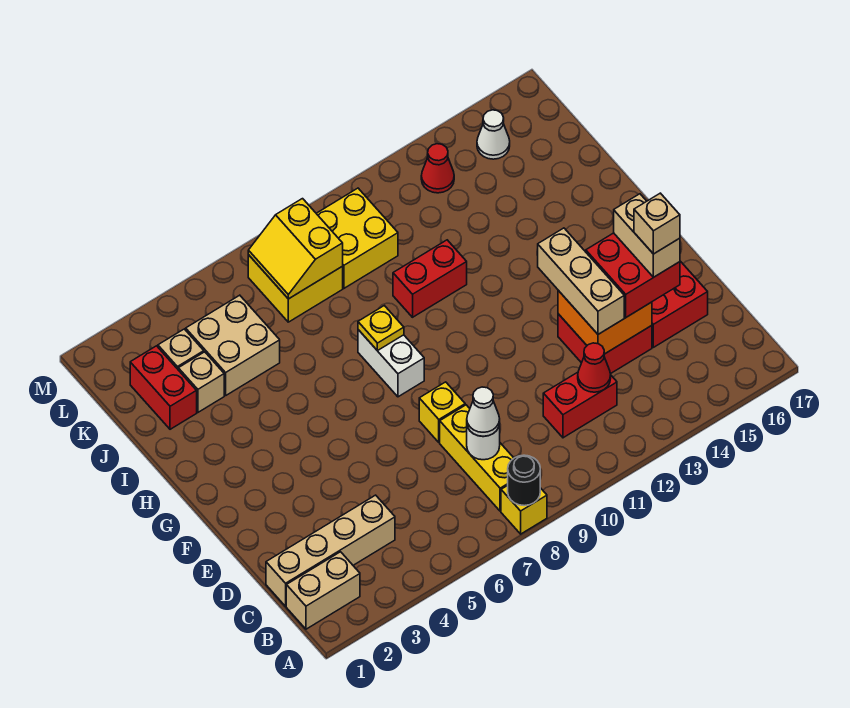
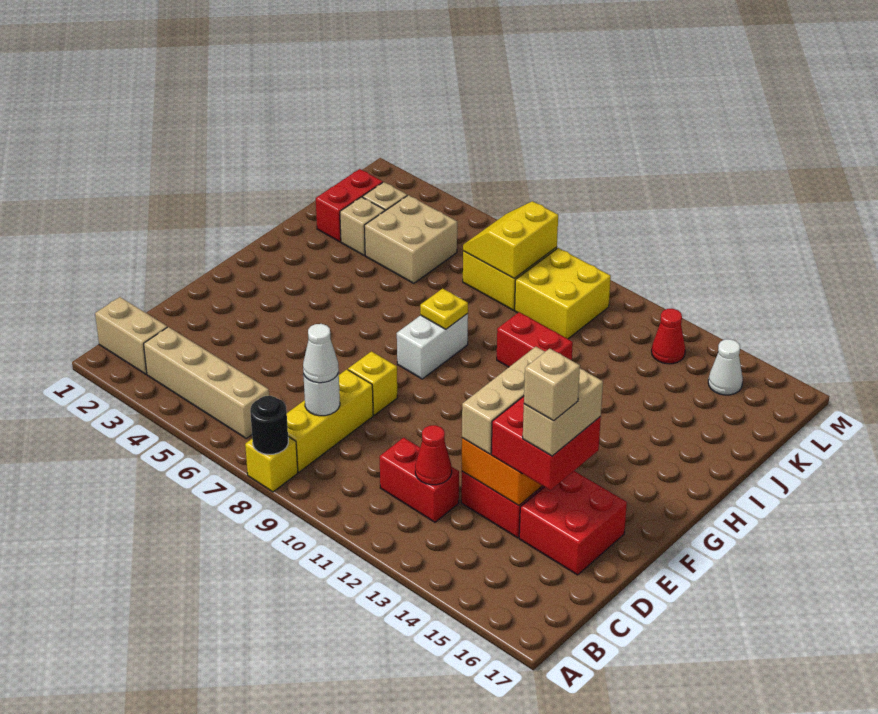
tan 1x4 brick [266,495,395,606] -> tan 1x4 brick moved to [144,327,269,438]

